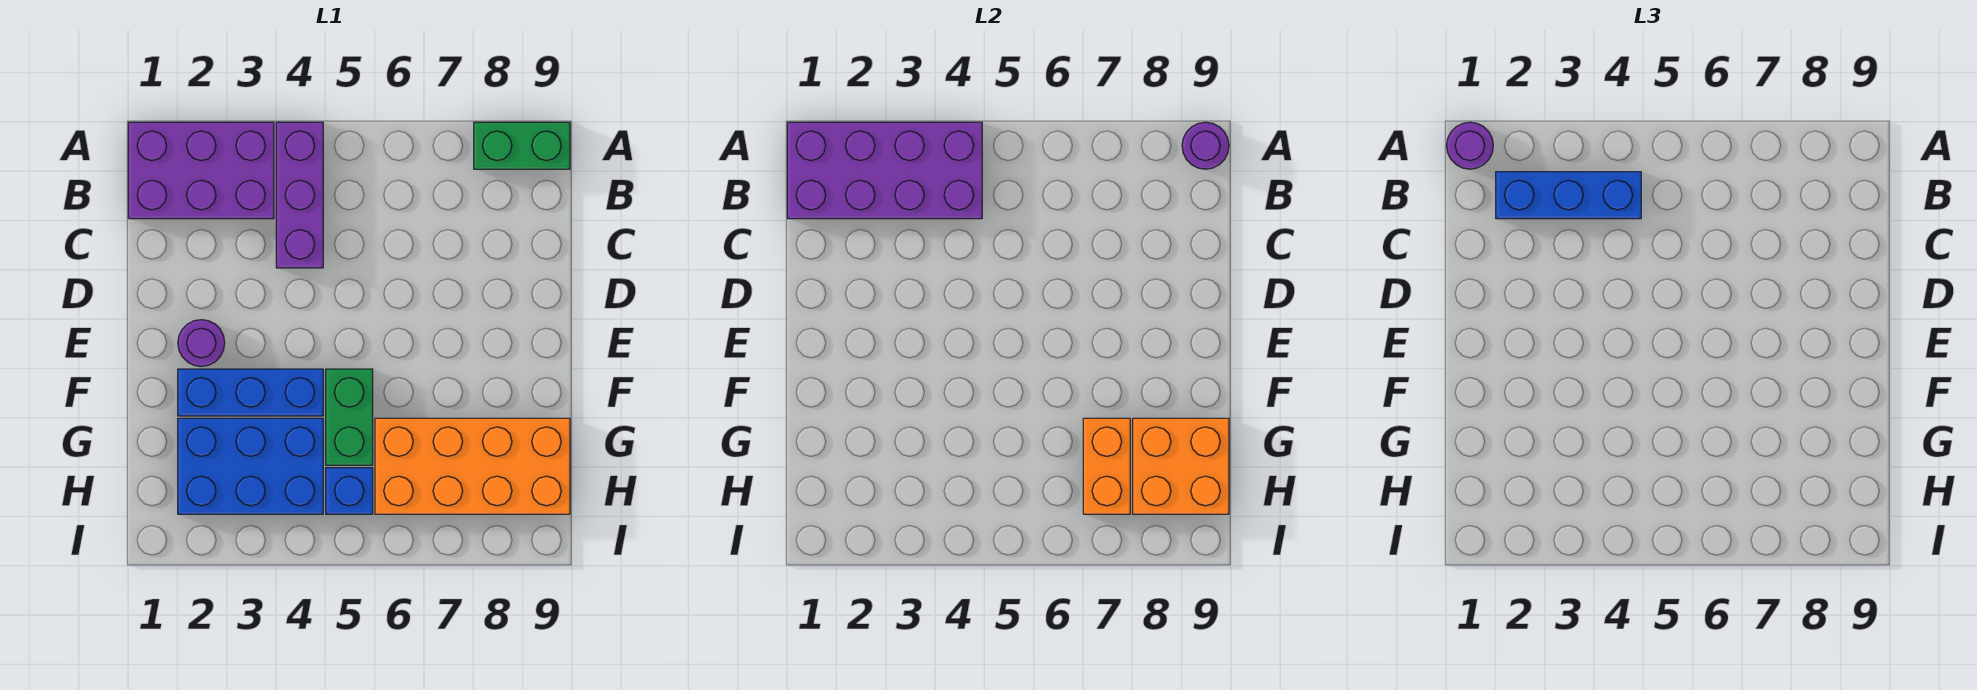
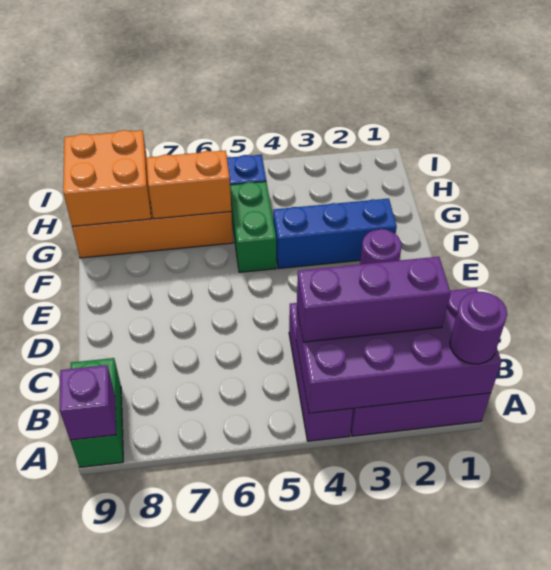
green 1x2 brick [474,122,570,169] -> green 1x2 brick turned to [70,358,123,467]
purple 1x1 round brick [1182,122,1229,169] -> purple 1x1 brick [60,365,116,440]
blue 1x3 brick [1496,172,1641,219] -> purple 1x3 brick [297,257,450,342]
blue 2x3 brick [178,418,323,514] -> none
orange 1x2 brick [1083,418,1130,514] -> orange 1x2 brick turned to [146,150,231,219]

